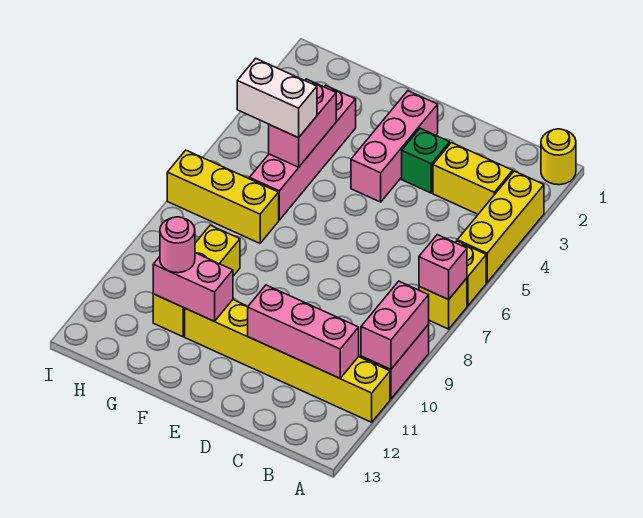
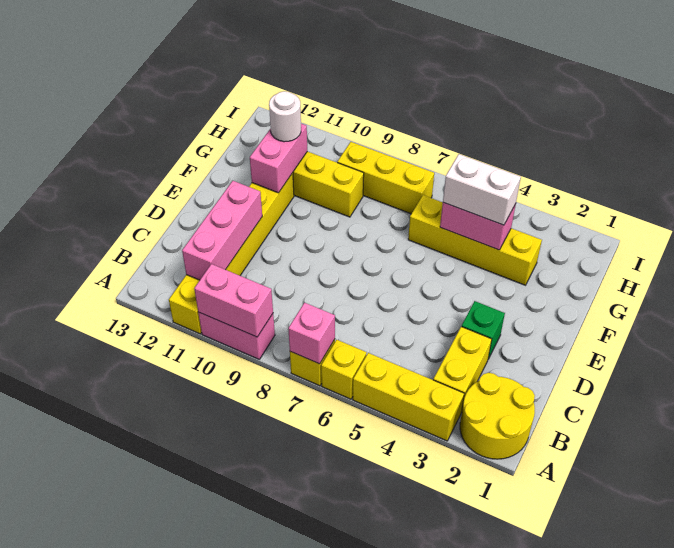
yellow 1x1 round brick [541,129,576,185] -> yellow 2x2 round brick [460,373,535,459]
pink 1x3 brick [351,91,438,202] -> none
pink 1x4 brick [250,86,356,220] -> yellow 1x4 brick [408,195,542,285]
white 1x2 brick [237,59,317,138] -> white 1x2 brick turned to [443,154,521,225]
yellow 1x3 brick [167,150,279,243] -> yellow 1x3 brick turned to [337,142,434,214]
pink 1x1 round brick [160,217,195,273] -> white 1x1 round brick [269,91,301,142]

